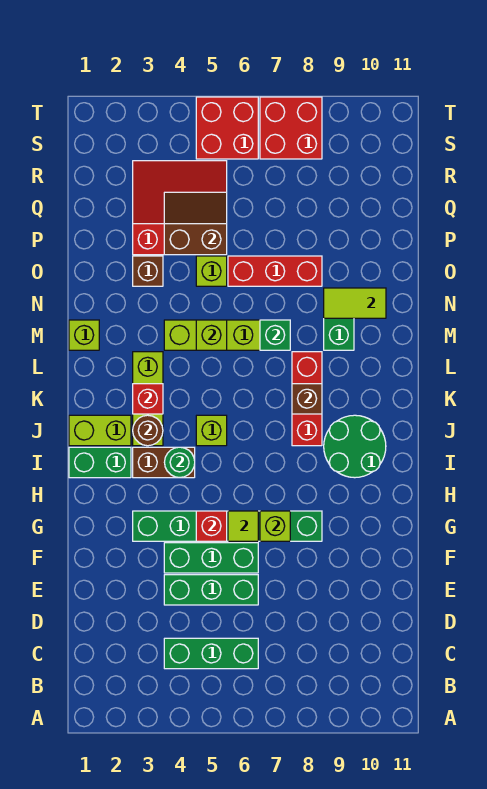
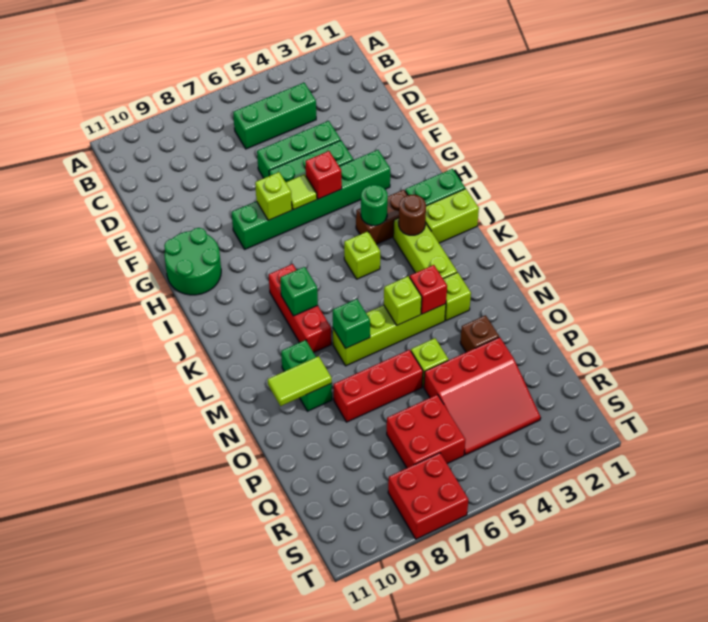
green 2x2 round brick [324,415,386,478] -> green 2x2 round brick moved to [164,228,221,295]
red 1x1 brick [133,384,163,414] -> red 1x1 brick moved to [410,265,447,314]
brown 1x1 brick [292,384,322,414] -> green 1x1 brick [280,267,318,316]
lime 1x1 brick [69,320,99,350] -> lime 1x1 brick moved to [443,272,471,321]
brown 2x2 slope [164,192,227,255] -> none
red 2x2 brick [196,97,258,159] -> red 2x2 brick moved to [387,395,465,468]

